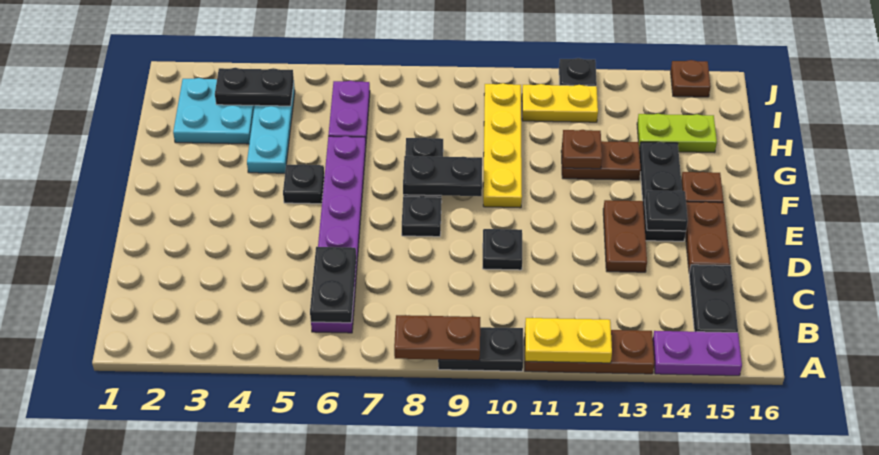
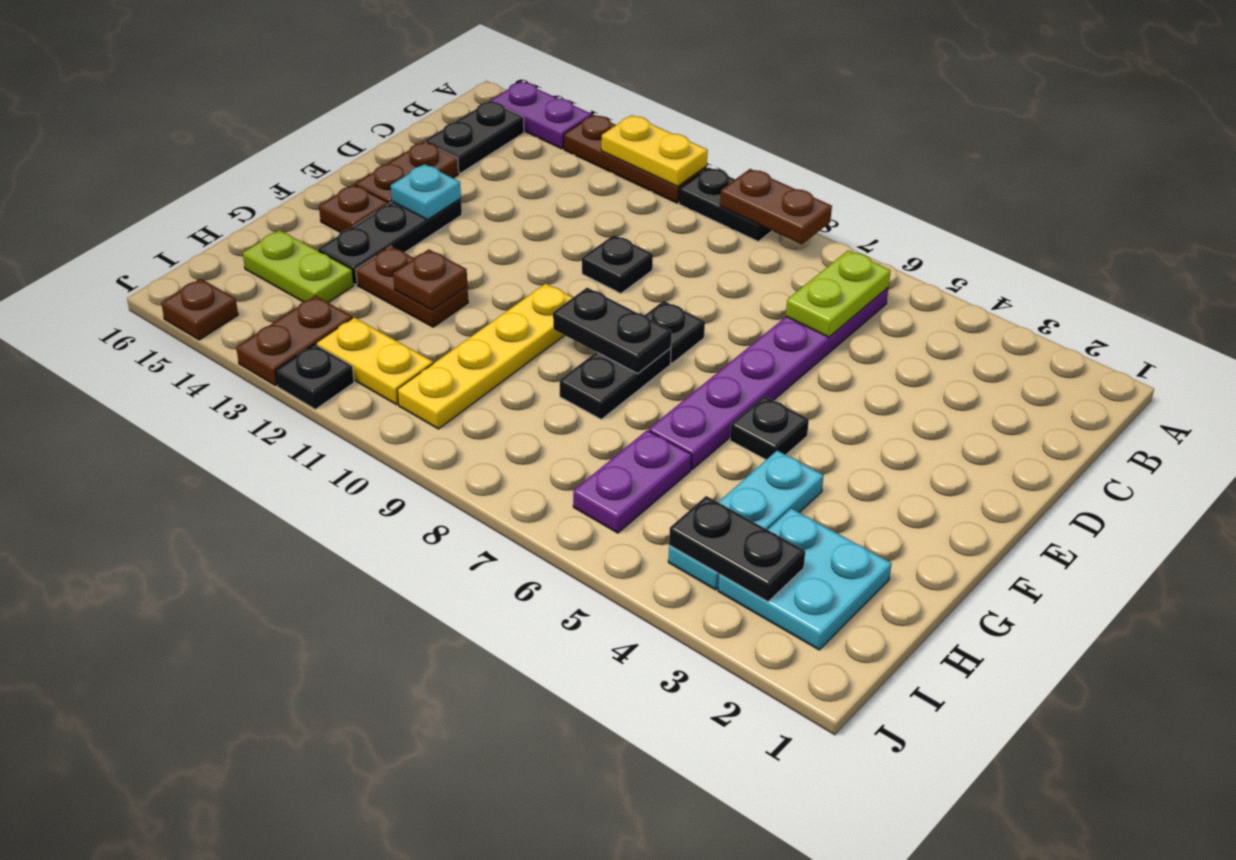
black 1x2 plate [310,247,356,323] -> lime 1x2 plate [786,251,891,337]
brown 1x2 plate [603,200,647,272] -> brown 1x2 plate moved to [236,296,352,386]
black 1x1 plate [645,190,688,231] -> cyan 1x1 plate [391,164,461,220]

